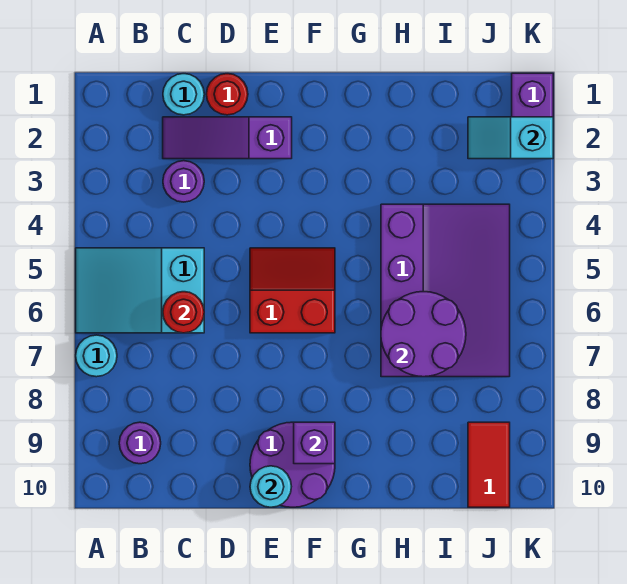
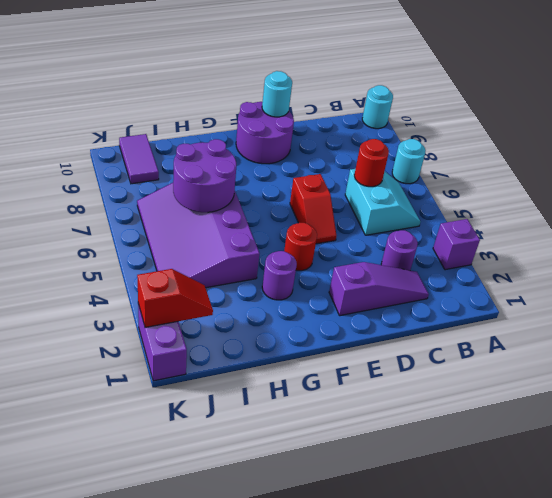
cyan 2x3 slope [76,248,204,333] -> cyan 2x2 slope [345,169,420,235]
purple 1x1 round brick [119,422,161,464] -> purple 1x1 round brick moved to [262,251,297,300]
cyan 1x1 round brick [163,74,204,115] -> cyan 1x1 round brick moved to [362,85,393,129]
red 1x1 round brick [206,74,248,115] -> red 1x1 round brick moved to [284,223,317,271]
red 2x2 slope [250,248,335,333] -> red 1x2 slope [290,174,336,244]
purple 1x1 brick [294,422,335,464] -> purple 1x1 brick moved to [433,219,480,270]
cyan 1x2 slope [468,117,553,159] -> red 1x2 slope [137,269,213,327]
red 1x2 tile [468,422,510,507] -> purple 1x2 tile [119,134,159,184]

